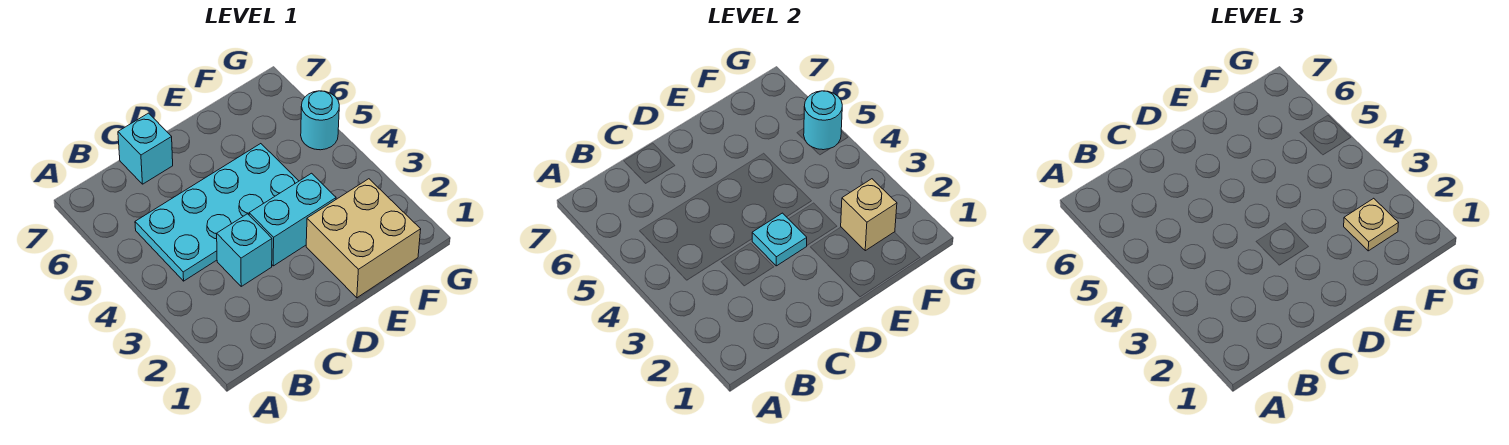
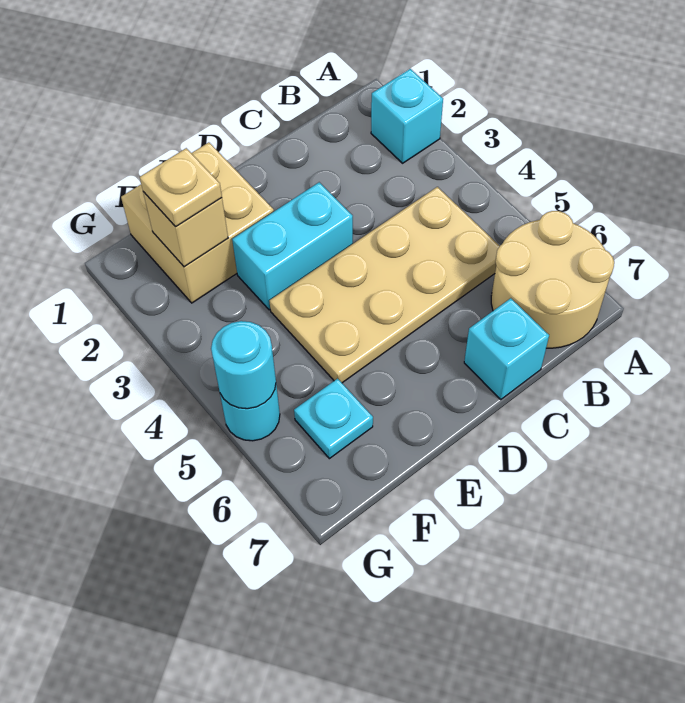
none -> tan 2x2 round brick [491,211,614,348]
cyan 2x4 plate [135,144,299,281] -> tan 2x4 plate [269,187,500,383]
cyan 1x1 brick [217,214,272,286] -> cyan 1x1 brick moved to [371,69,443,163]
cyan 1x1 plate [752,213,807,266] -> cyan 1x1 plate moved to [294,379,373,459]

